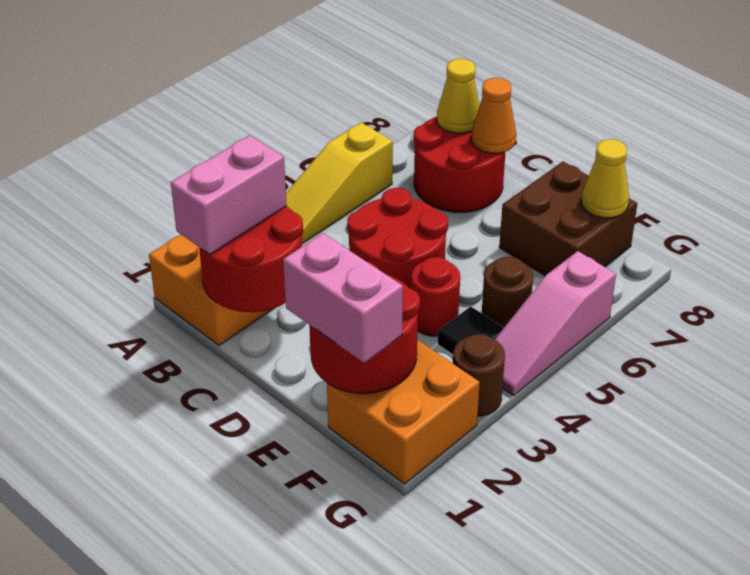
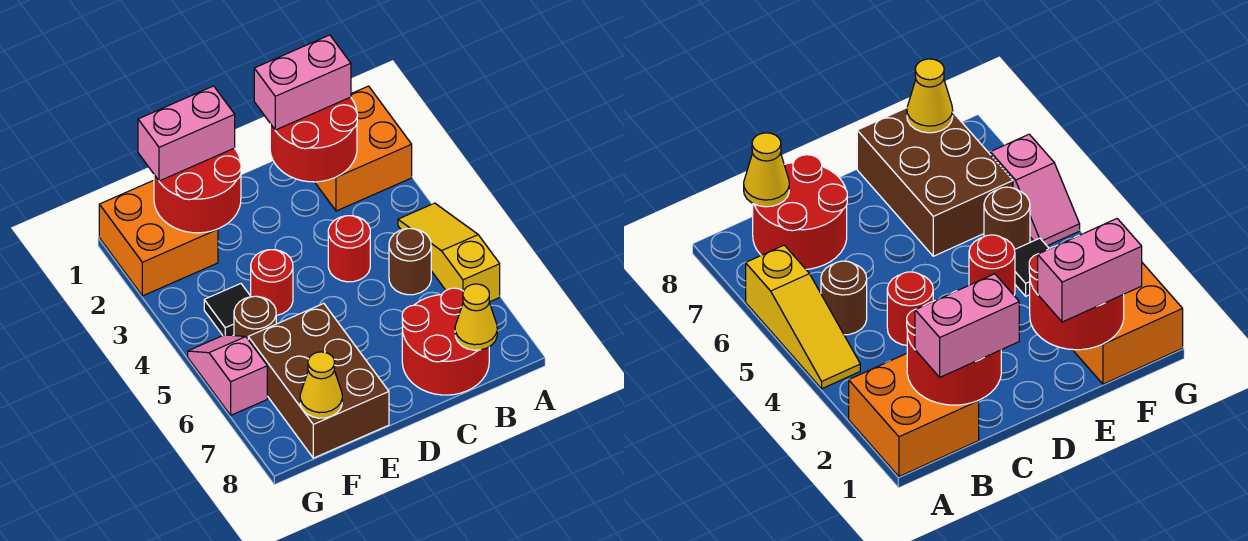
pink 1x2 brick [171,135,287,254] -> pink 1x2 brick turned to [254,35,351,130]
red 2x2 round brick [347,188,448,289] -> red 1x1 round brick [328,216,370,282]
orange 1x1 cone [471,78,516,153] -> none
brown 2x2 brick [499,161,637,276] -> brown 2x3 brick [248,303,389,458]
brown 1x1 round brick [453,334,505,416] -> brown 1x1 round brick moved to [389,228,431,295]
pink 1x3 slope [495,251,616,396] -> pink 1x2 slope [188,335,267,415]

